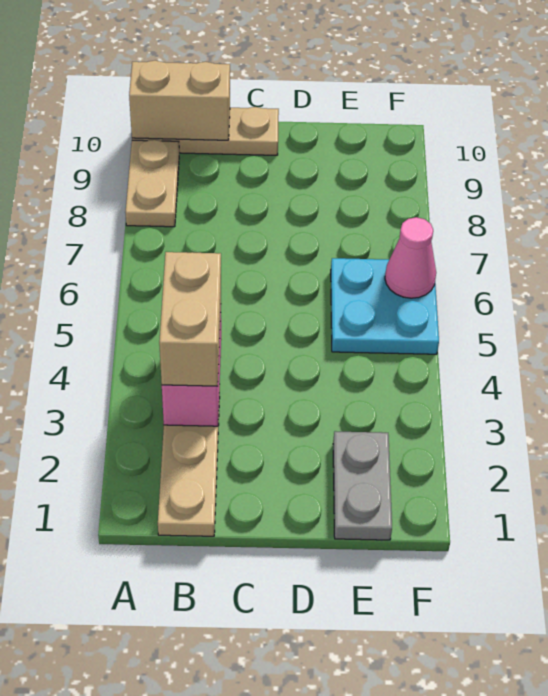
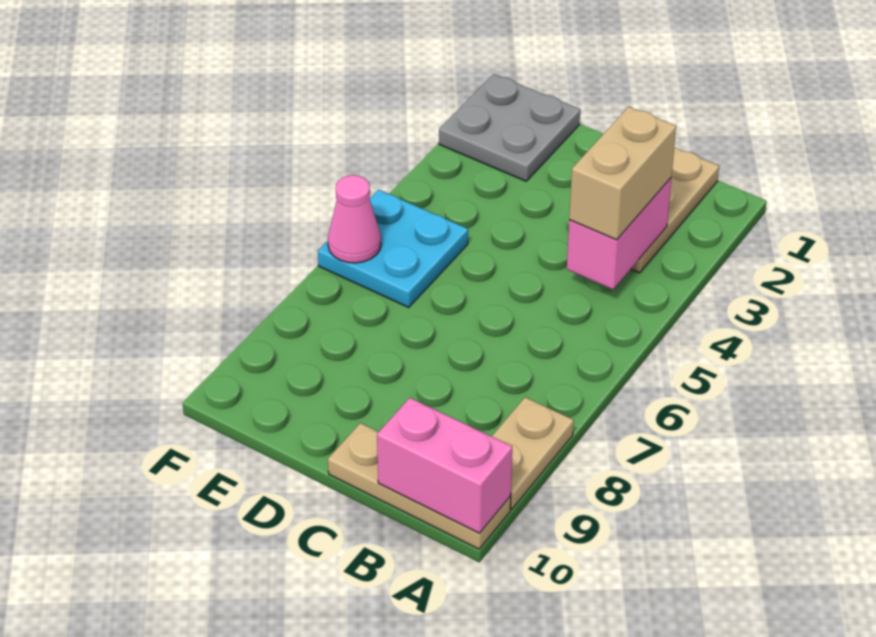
tan 1x2 brick [129,60,230,140] -> pink 1x2 brick [377,398,512,533]
grey 1x2 plate [333,431,392,540] -> grey 2x2 plate [439,74,580,181]

